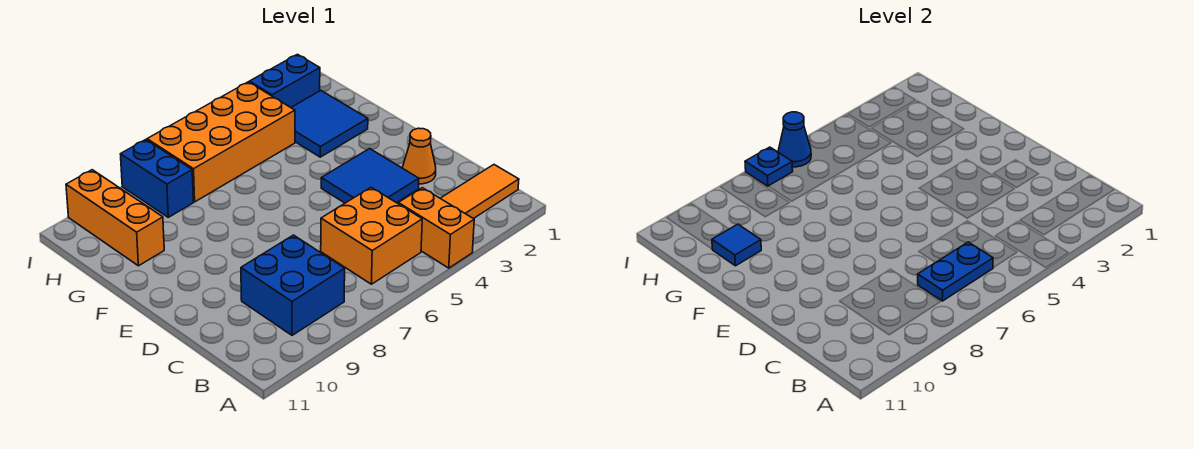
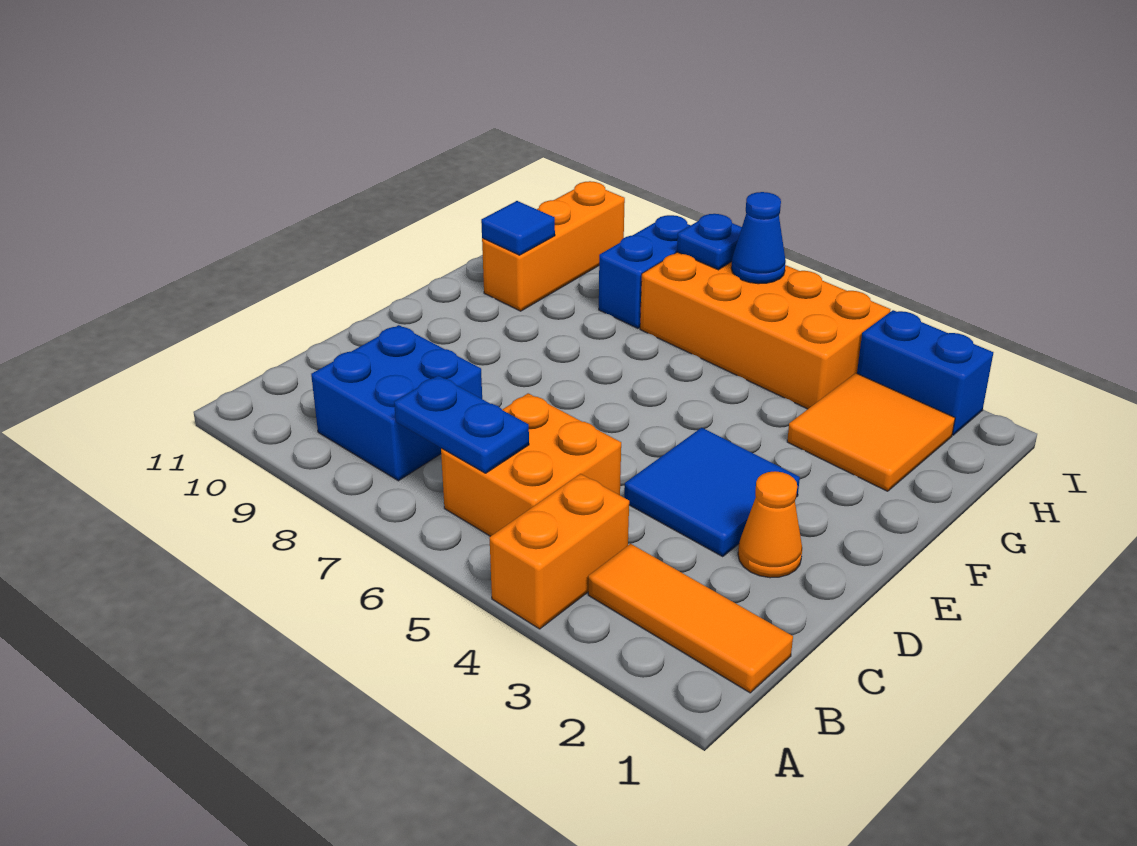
blue 2x2 tile [291,91,368,157] -> orange 2x2 tile [787,373,955,491]

